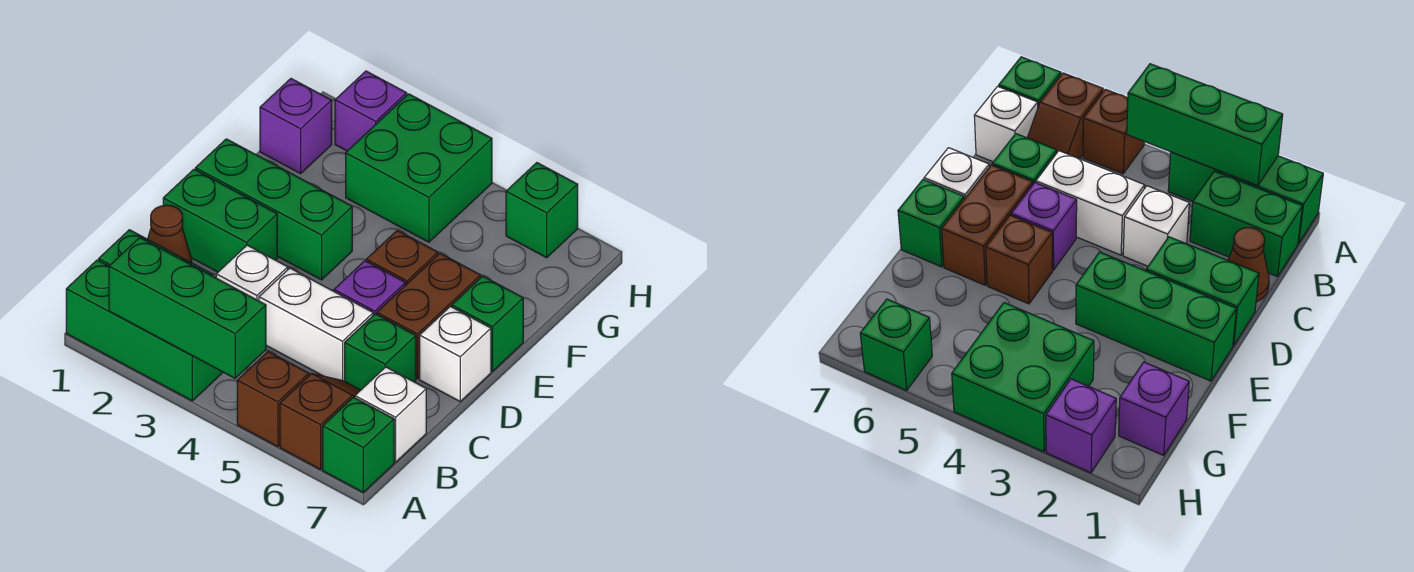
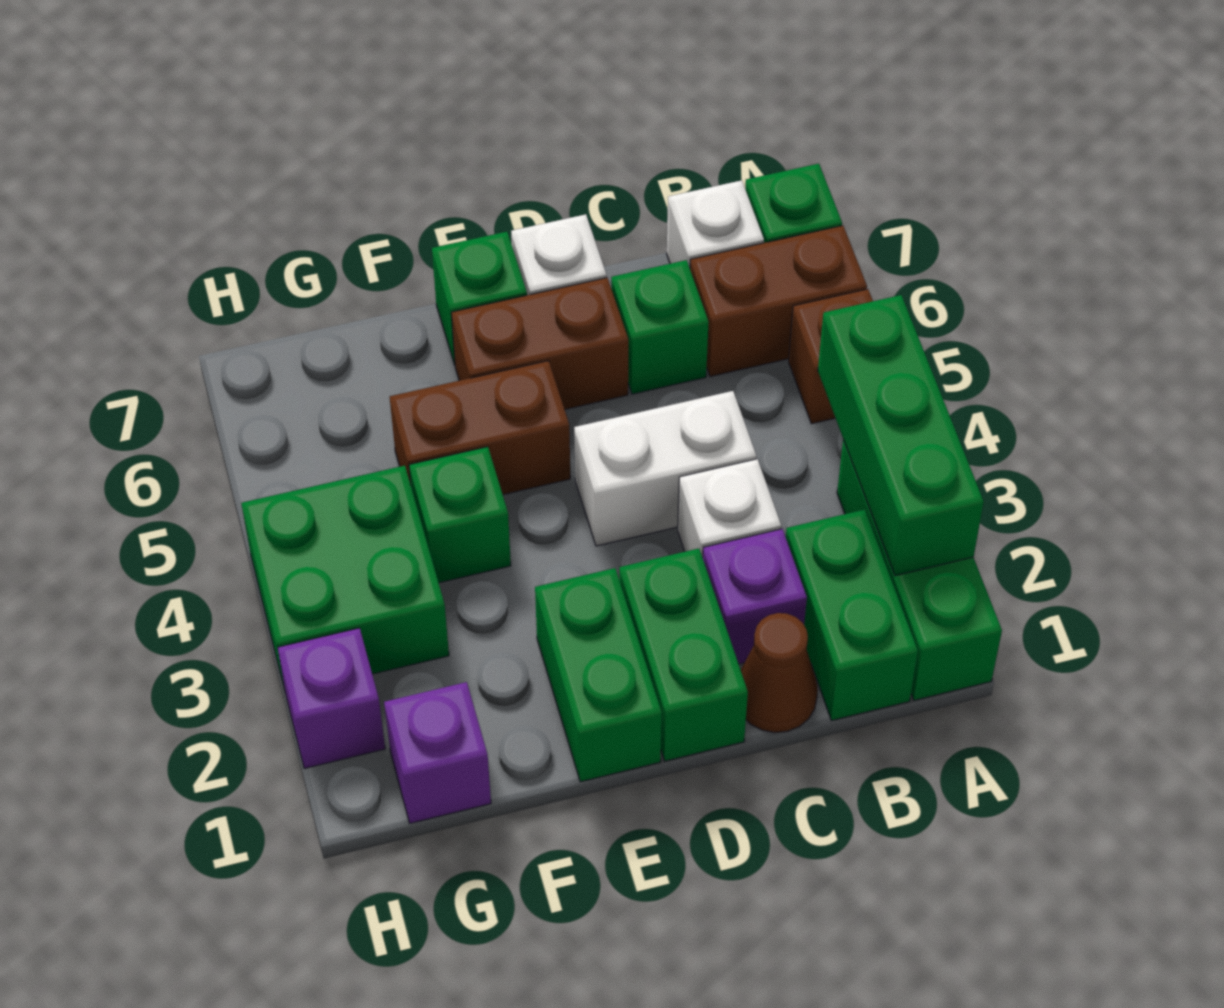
brown 1x2 slope [280,374,361,469] -> brown 1x2 brick [690,226,867,377]
white 1x2 brick [259,268,373,381] -> white 1x2 brick turned to [574,391,756,546]
purple 1x1 brick [334,261,406,315] -> purple 1x1 brick moved to [703,529,807,664]
green 1x3 brick [195,139,352,280] -> green 1x2 brick [535,568,662,782]
brown 1x1 brick [366,230,438,284] -> brown 1x2 brick [390,361,570,495]
green 1x1 brick [506,163,578,258] -> green 1x1 brick moved to [409,447,511,583]

